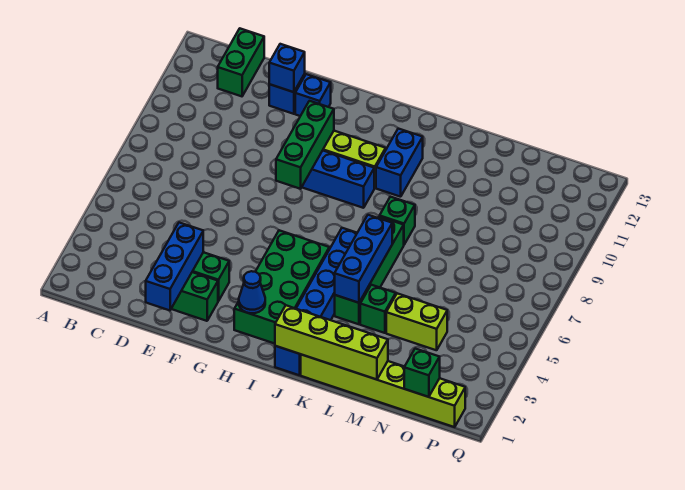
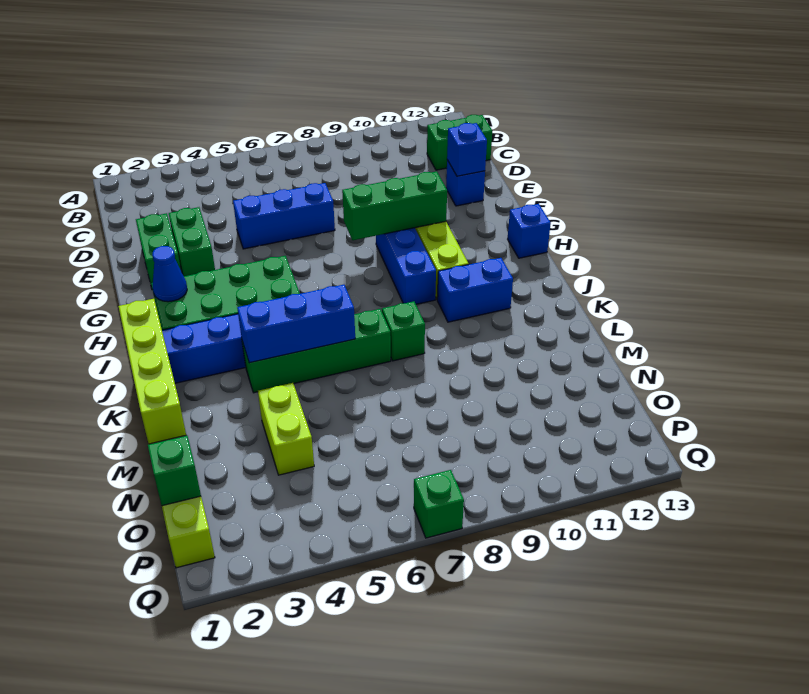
blue 1x3 brick [146,223,203,310] -> blue 1x3 brick moved to [233,183,335,249]
blue 1x1 brick [295,74,331,116] -> blue 1x1 brick moved to [508,204,551,258]
green 1x1 brick [360,285,396,333] -> green 1x1 brick moved to [414,470,464,538]

